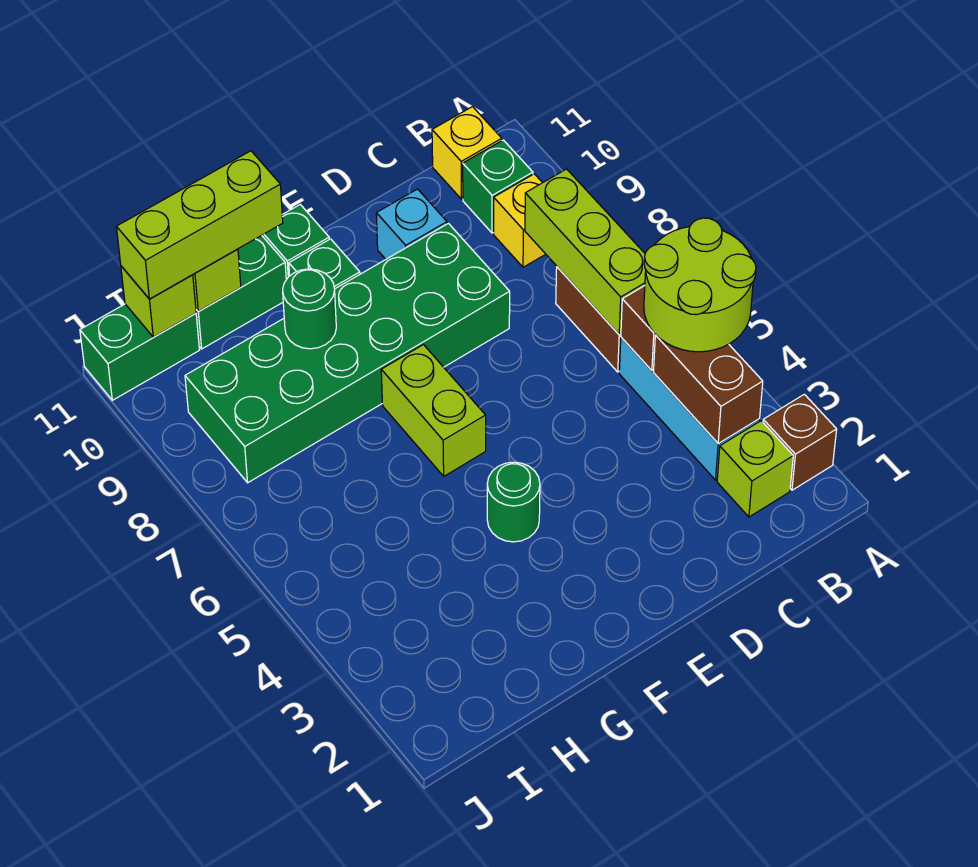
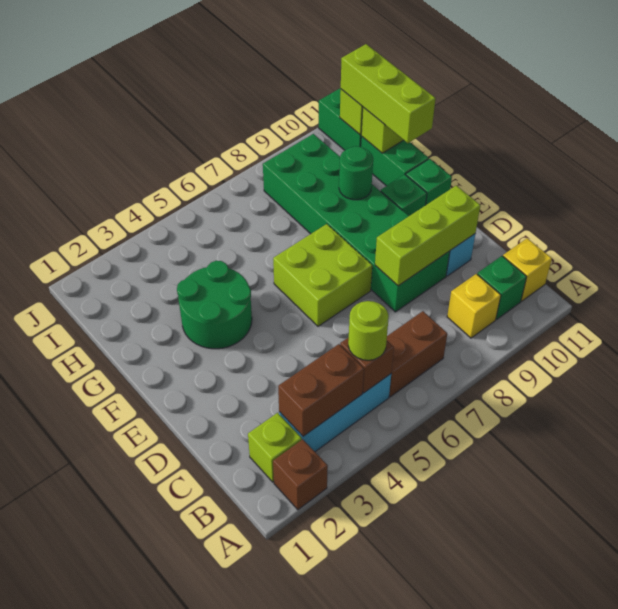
lime 2x2 round brick [644,218,756,352] -> lime 1x1 round brick [348,301,389,360]
lime 1x3 brick [525,169,646,335] -> lime 1x3 brick moved to [375,185,480,286]
green 1x1 round brick [487,462,540,542] -> green 2x2 round brick [177,261,252,349]
lime 1x2 brick [381,345,486,476] -> lime 2x2 brick [273,224,372,326]

